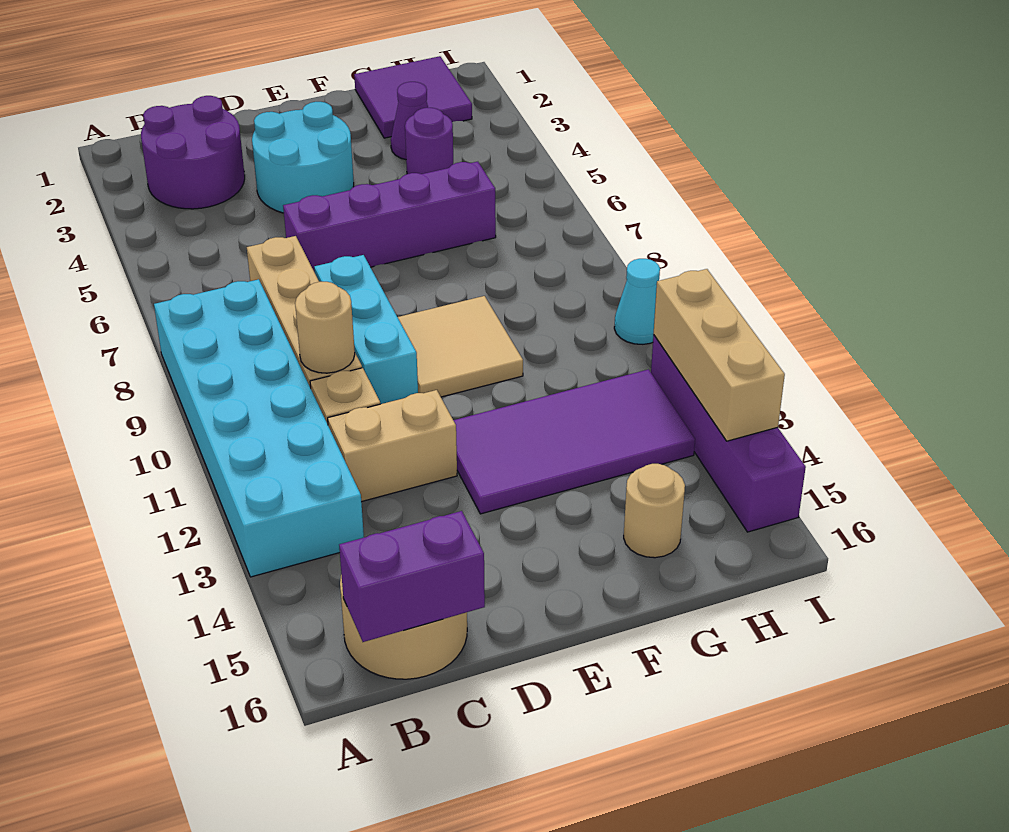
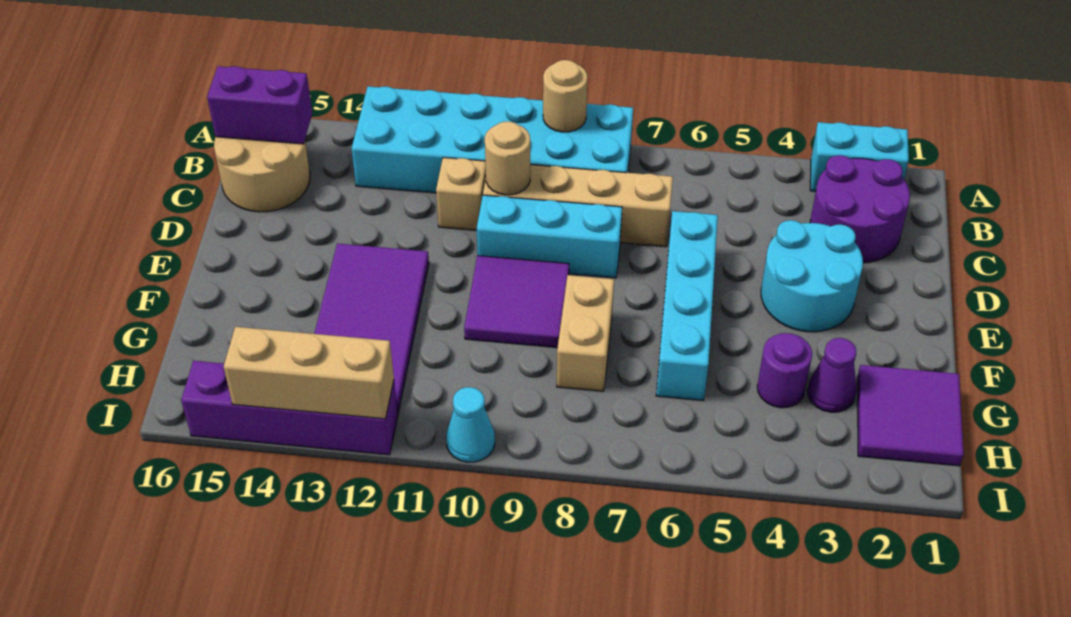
none -> cyan 1x2 brick [810,122,909,191]
purple 1x2 brick [339,511,485,642] -> purple 1x2 brick turned to [207,66,312,144]
tan 1x2 brick [328,390,457,502] -> tan 1x2 brick moved to [557,275,614,391]
purple 1x4 brick [283,162,496,272] -> cyan 1x4 brick [656,211,718,400]
tan 2x2 tile [398,296,523,397] -> purple 2x2 tile [464,256,569,348]
tan 1x1 round brick [624,464,685,558] -> tan 1x1 round brick moved to [543,60,587,132]

